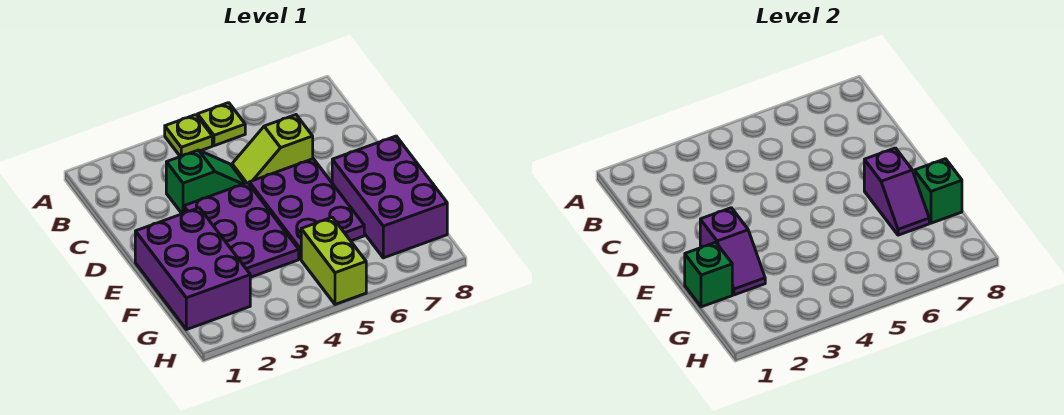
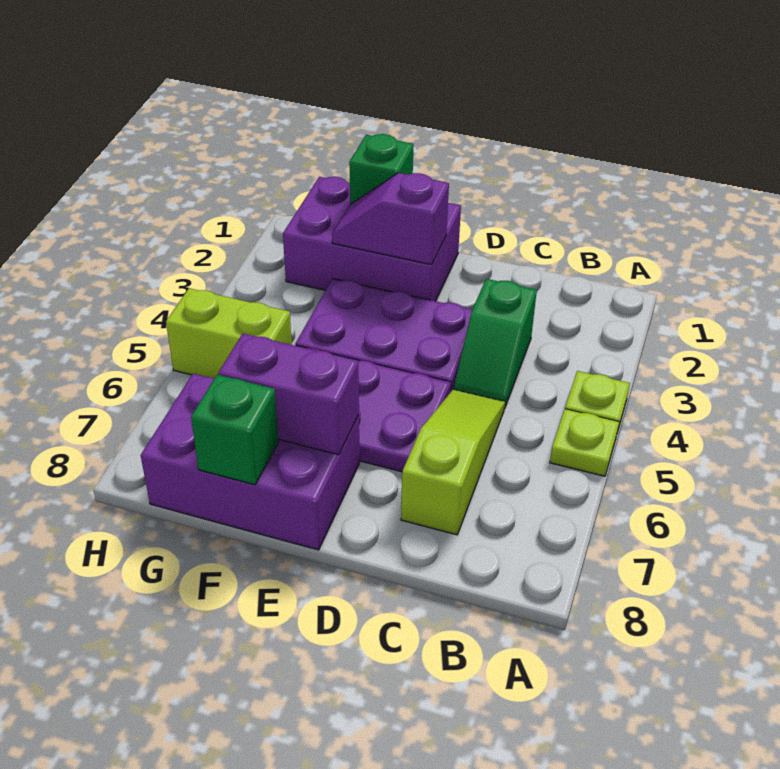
lime 1x2 slope [232,115,313,183] -> lime 1x3 slope [401,390,505,535]
purple 1x2 slope [864,148,929,235] -> purple 1x2 brick [218,334,359,455]

